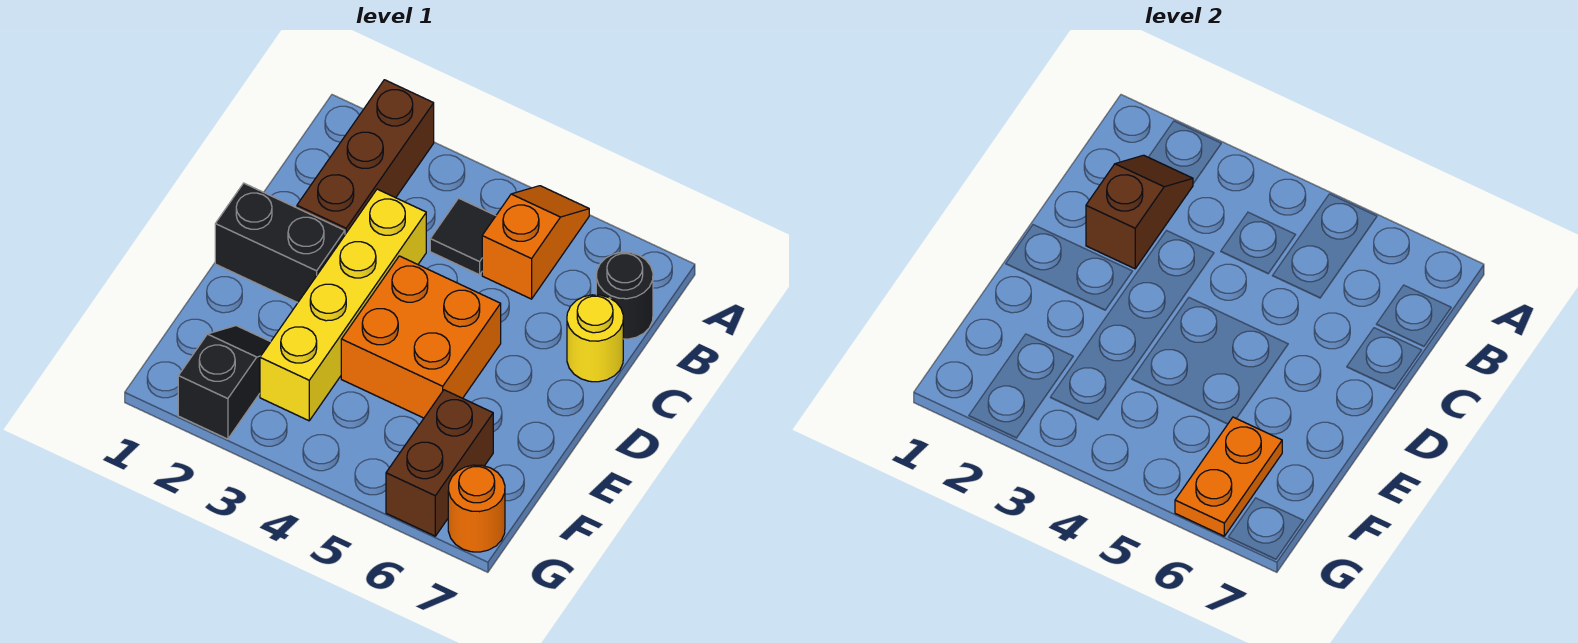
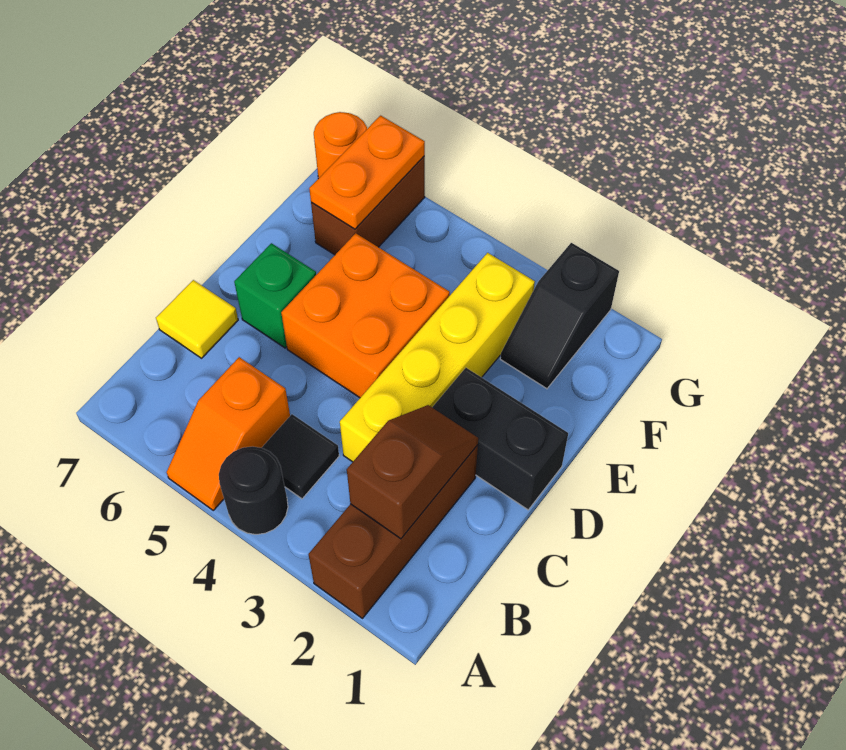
brown 1x2 slope [1086,155,1193,269] -> brown 1x2 slope turned to [347,405,478,539]
black 1x1 round brick [596,252,653,339] -> black 1x1 round brick moved to [219,446,288,534]
yellow 1x1 round brick [567,295,623,382] -> yellow 1x1 tile [156,280,238,358]
none -> green 1x1 brick [234,243,316,348]

